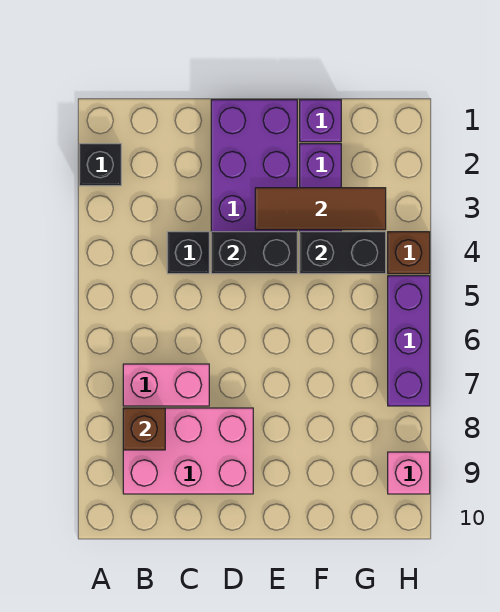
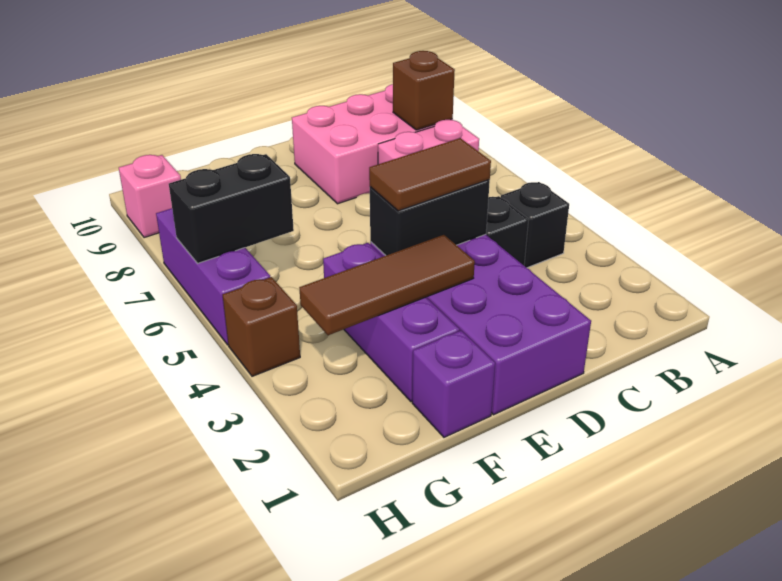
black 1x1 brick [79,144,121,186] -> black 1x1 brick moved to [501,182,569,268]
none -> brown 1x2 tile [369,138,491,211]
black 1x2 brick [300,232,386,274] -> black 1x2 brick moved to [169,154,294,263]

